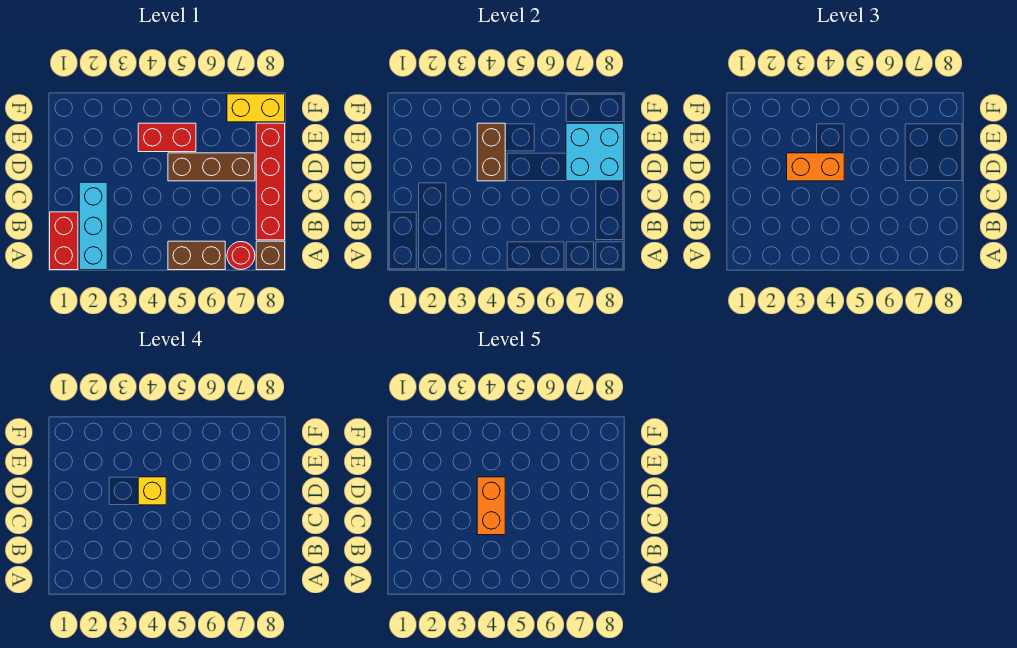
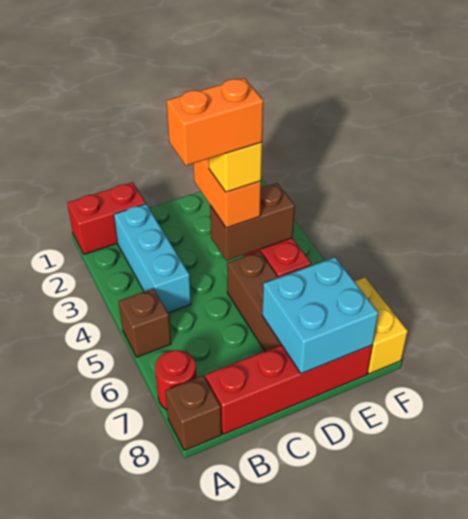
cyan 1x3 brick [79,182,107,270] -> cyan 1x3 brick turned to [114,204,191,313]
brown 1x2 brick [168,241,225,270] -> brown 1x1 brick [119,288,171,357]

